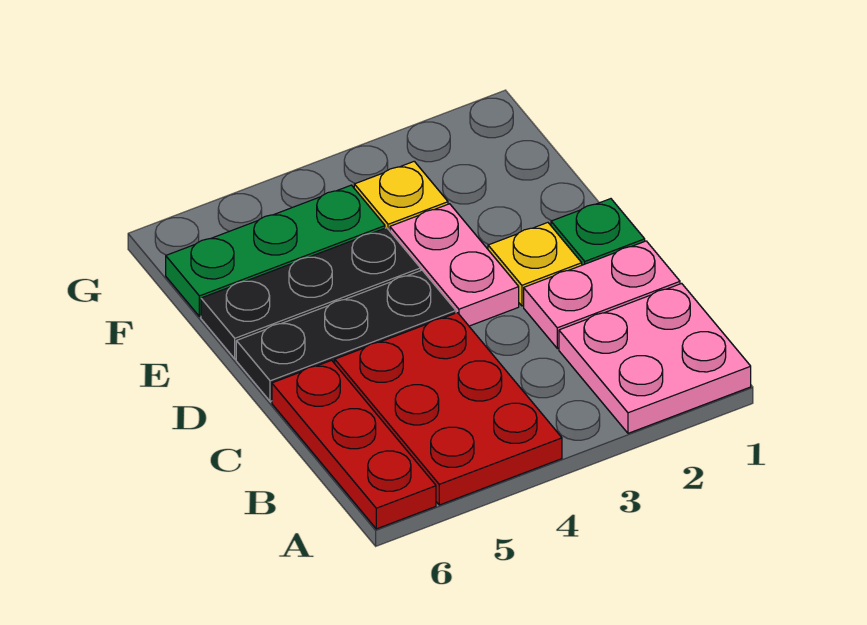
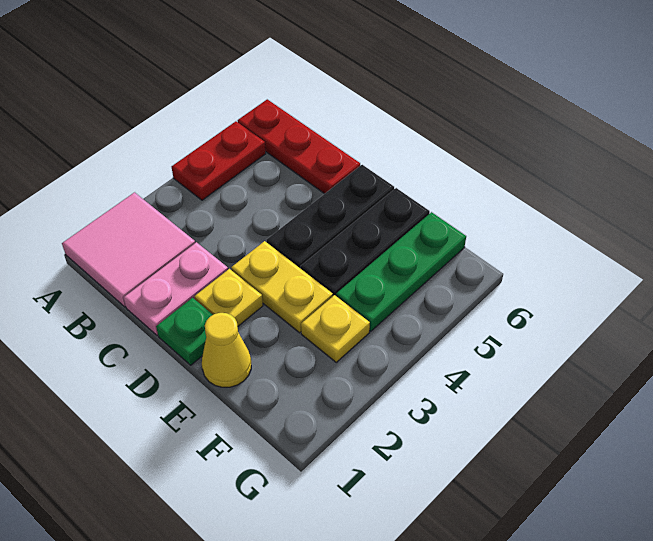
pink 2x2 plate [559,283,751,433] -> pink 2x2 tile [62,192,195,307]
red 2x3 plate [335,313,562,505] -> red 1x2 plate [172,121,266,200]
pink 1x2 plate [390,204,519,326] -> yellow 1x2 plate [231,241,333,333]
none -> yellow 1x1 cone [202,313,251,387]

